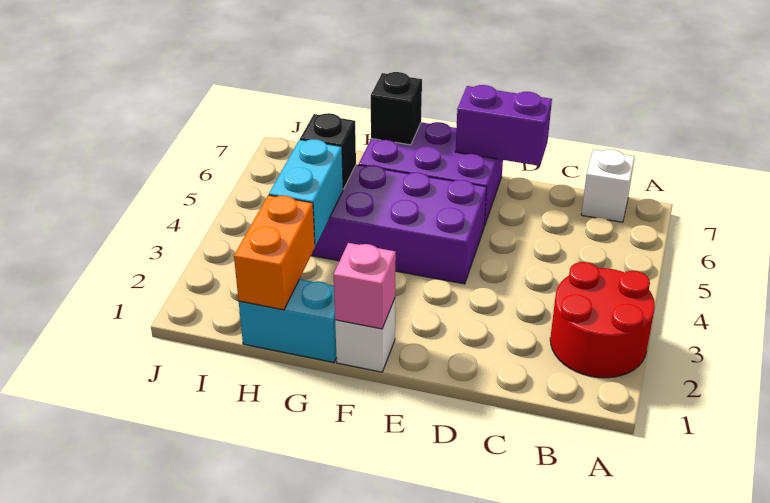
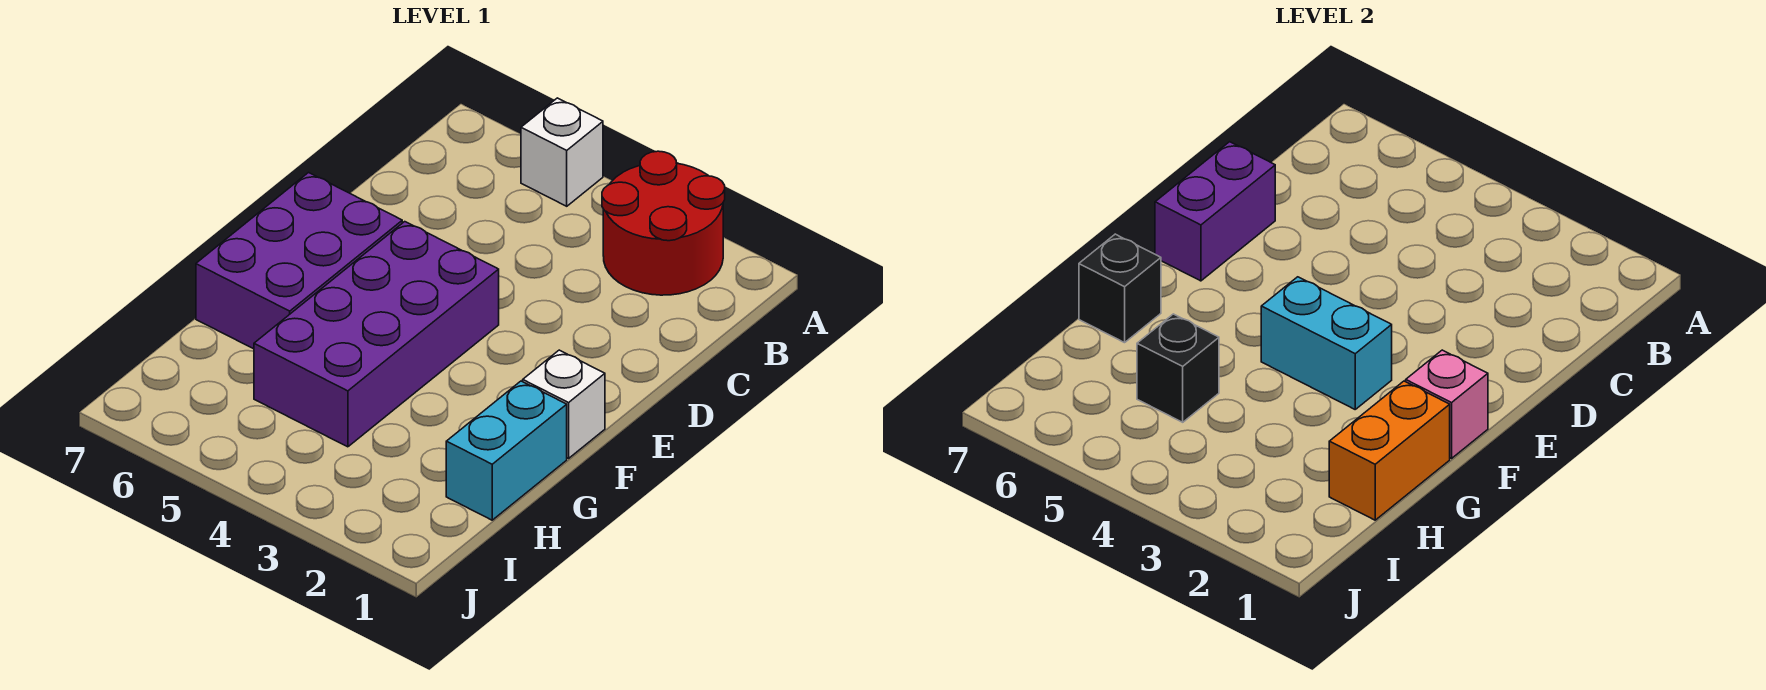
white 1x1 brick [581,150,635,222] -> white 1x1 brick moved to [521,98,603,206]
orange 1x2 brick [234,195,315,310] -> orange 1x2 brick turned to [1329,381,1450,520]
cyan 1x2 brick [269,139,343,246] -> cyan 1x2 brick moved to [1261,277,1392,409]

